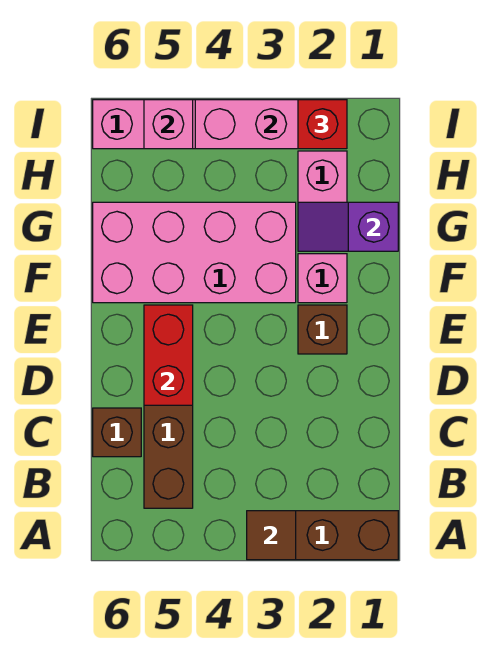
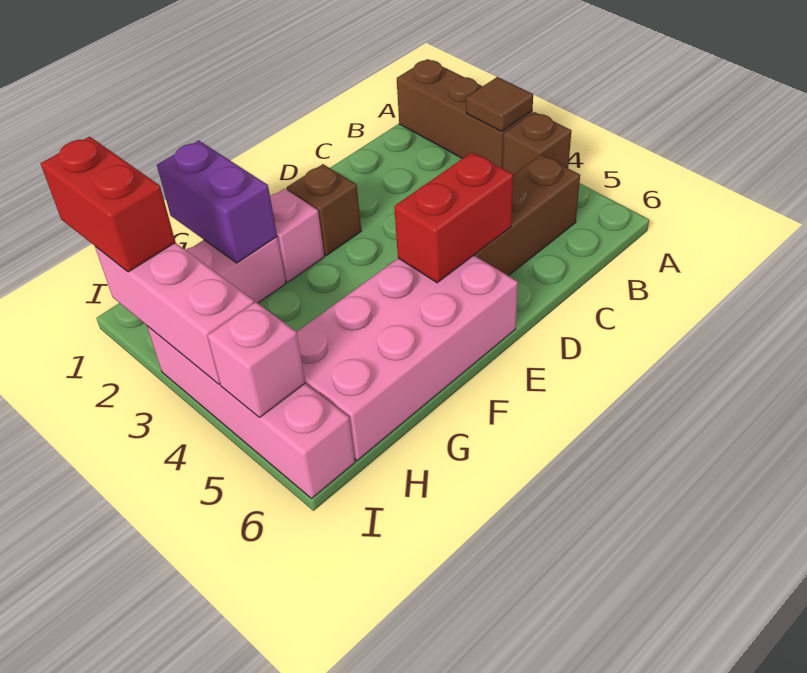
brown 1x1 brick [93,408,141,457] -> brown 1x1 brick moved to [503,112,571,175]
pink 2x4 brick [93,202,296,303] -> pink 2x4 brick turned to [297,255,518,461]
purple 1x2 slope [298,202,398,251] -> purple 1x2 brick [157,140,277,263]
red 1x1 brick [298,100,347,149] -> red 1x2 brick [41,136,175,272]

